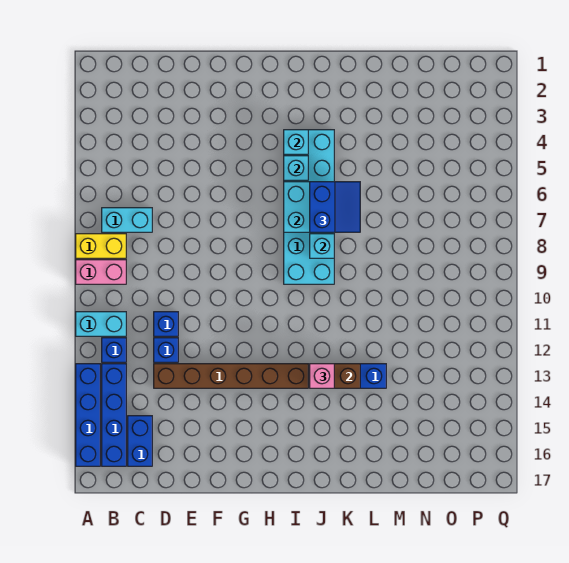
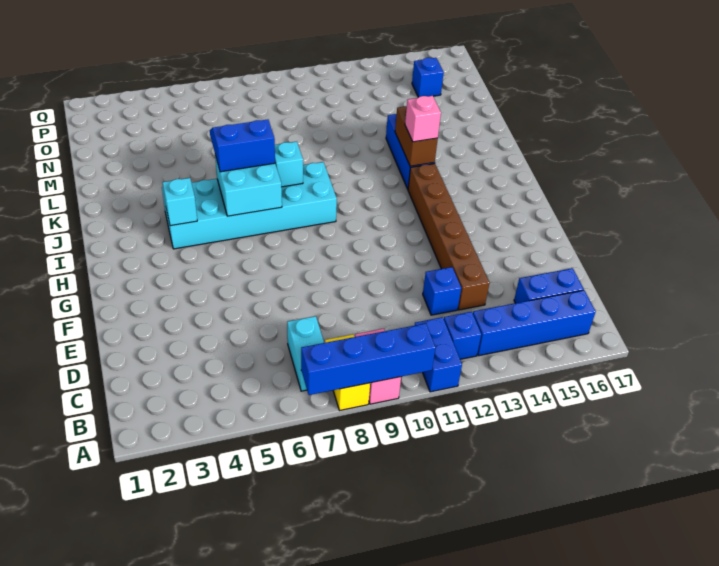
cyan 1x2 brick [76,312,126,336] -> blue 1x2 brick [414,317,462,392]
blue 1x4 brick [76,364,100,466] -> blue 1x4 brick moved to [301,323,435,395]
blue 1x1 brick [154,312,178,336] -> blue 1x1 brick moved to [412,58,444,97]
cyan 1x1 brick [284,156,308,180] -> none

